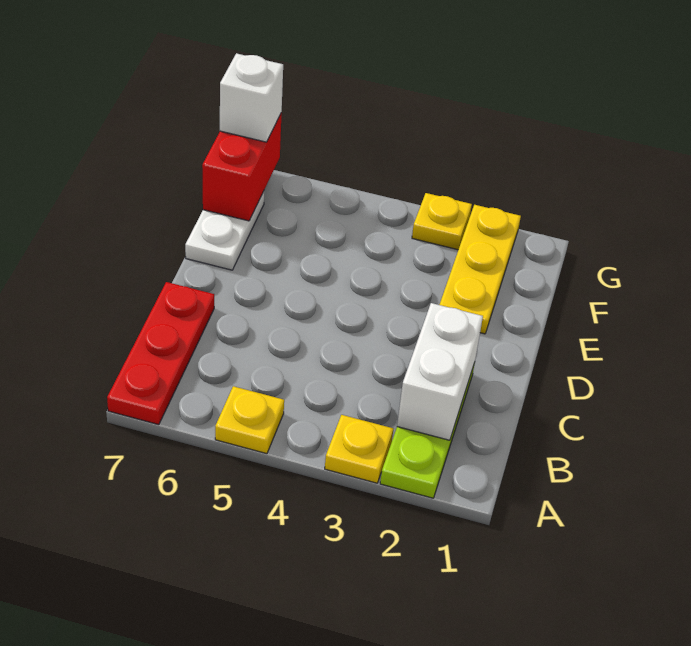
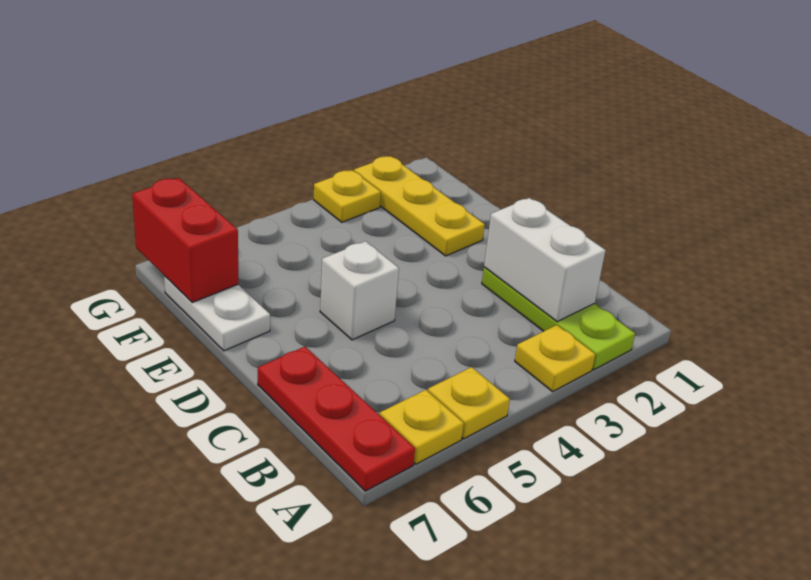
none -> yellow 1x1 plate [380,390,464,464]
white 1x1 brick [220,53,283,142] -> white 1x1 brick moved to [320,241,399,340]

